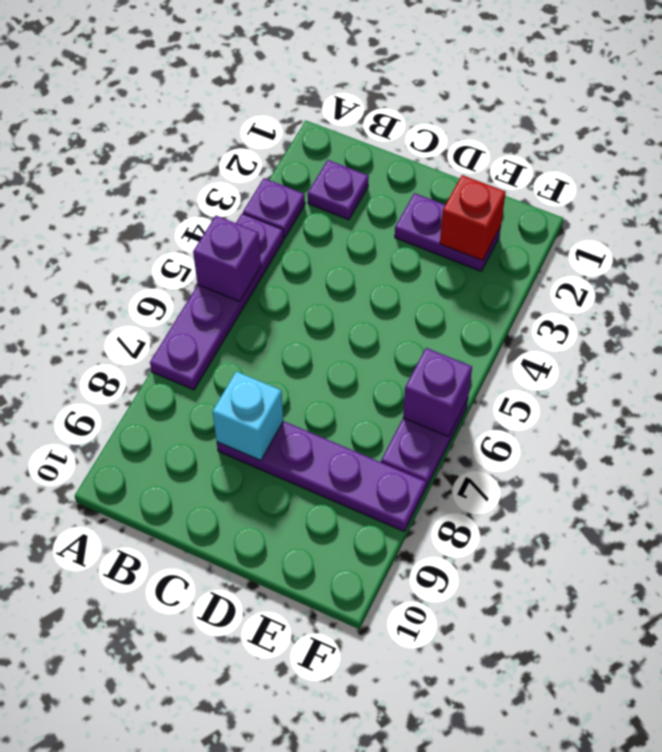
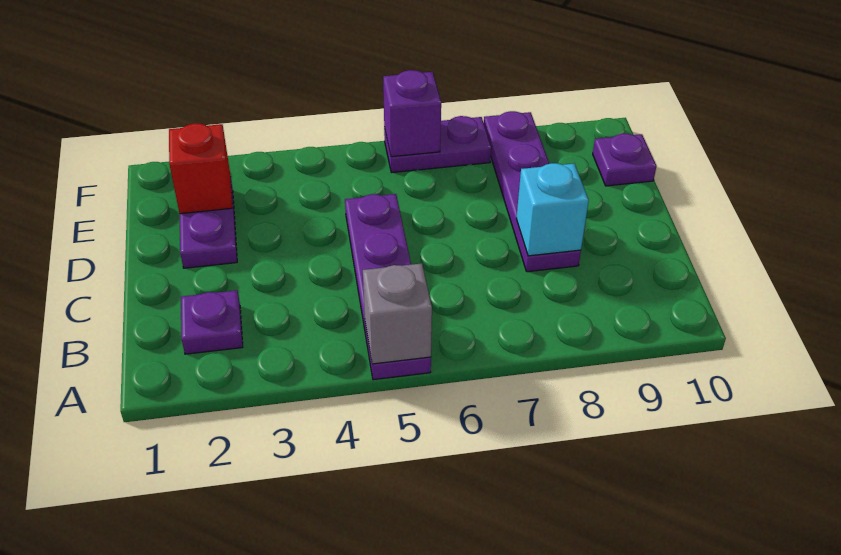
purple 1x1 plate [243,178,305,238] -> purple 1x1 plate moved to [593,134,657,186]
purple 1x4 plate [150,214,284,390] -> purple 1x4 plate turned to [345,194,431,380]
purple 1x1 brick [193,216,261,302] -> grey 1x1 brick [363,263,432,364]

